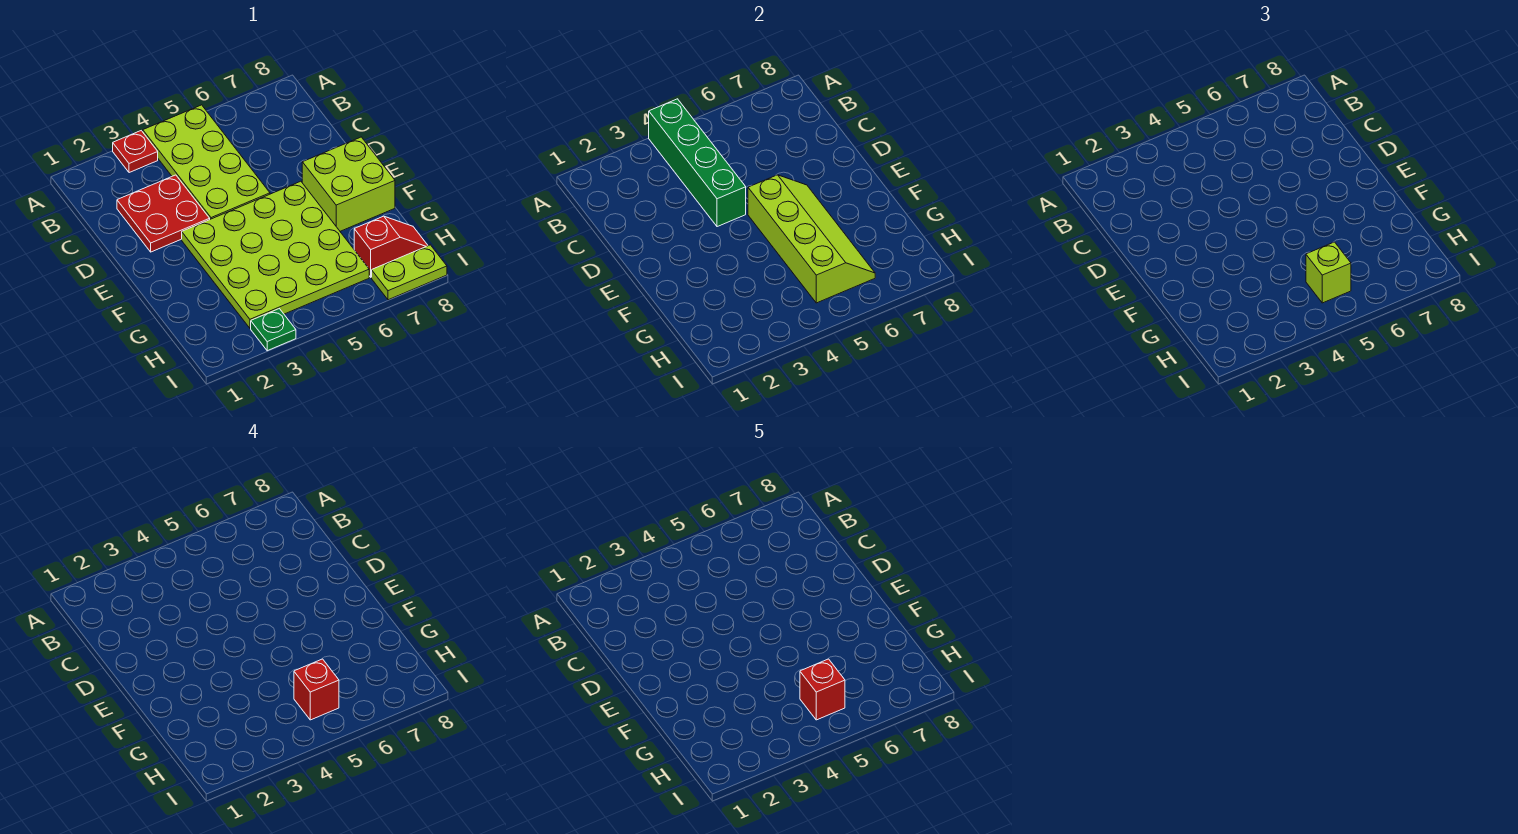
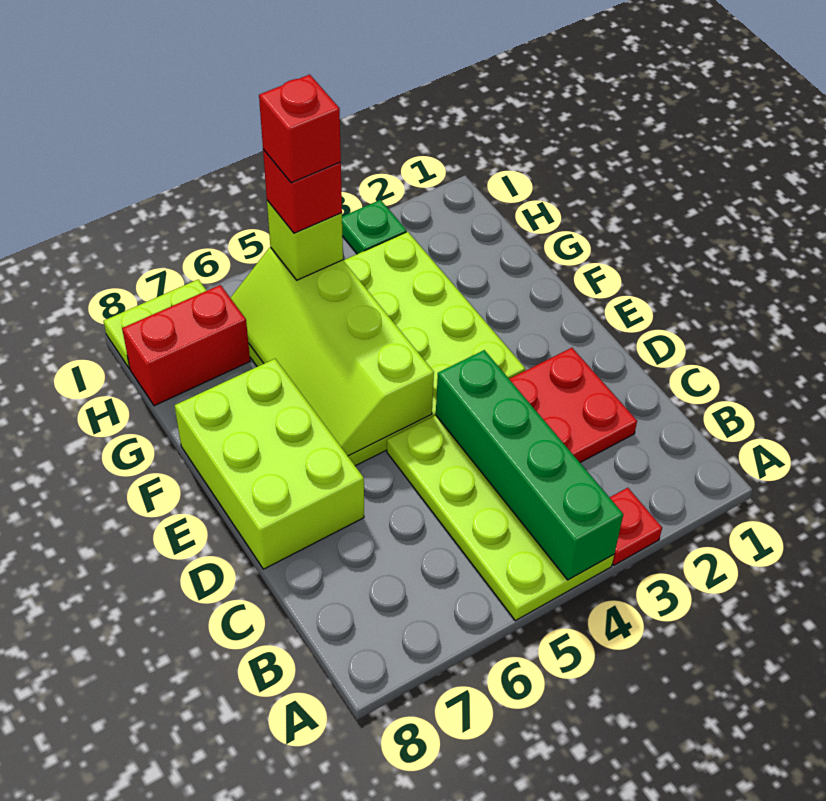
lime 2x2 brick [302,137,395,231] -> lime 2x3 brick [174,359,364,569]
red 1x2 slope [354,216,428,277] -> red 1x2 brick [122,285,250,406]

